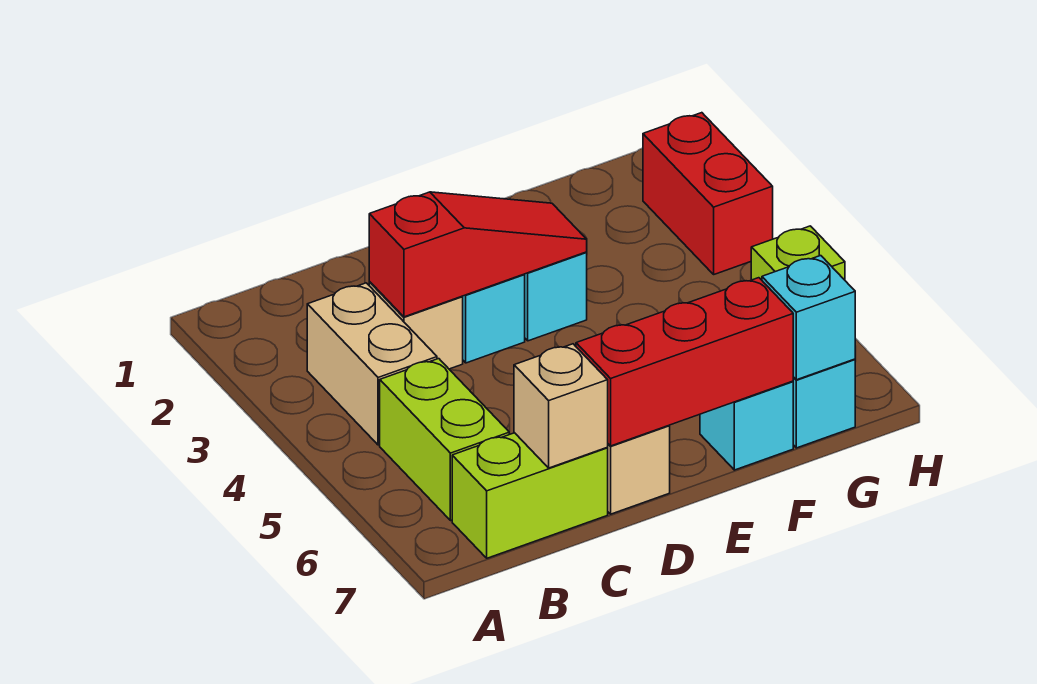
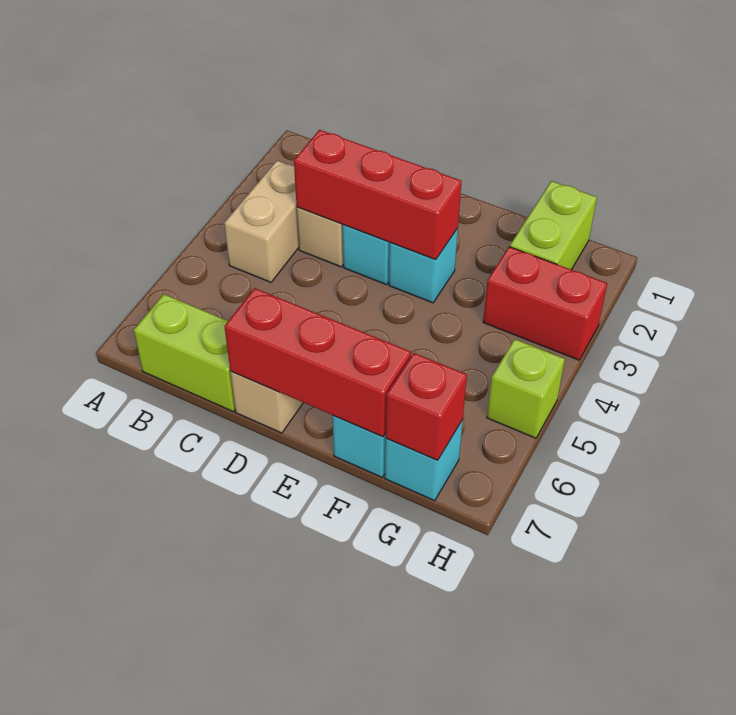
lime 1x2 brick [380,359,509,521] -> lime 1x2 brick moved to [510,181,597,270]
red 1x3 slope [369,192,587,317] -> red 1x3 brick [294,130,461,260]
tan 1x1 brick [514,344,608,468] -> none
cyan 1x1 brick [762,256,855,380] -> red 1x1 brick [386,353,467,460]
red 1x2 brick [643,113,773,274] -> red 1x2 brick turned to [483,247,607,360]

